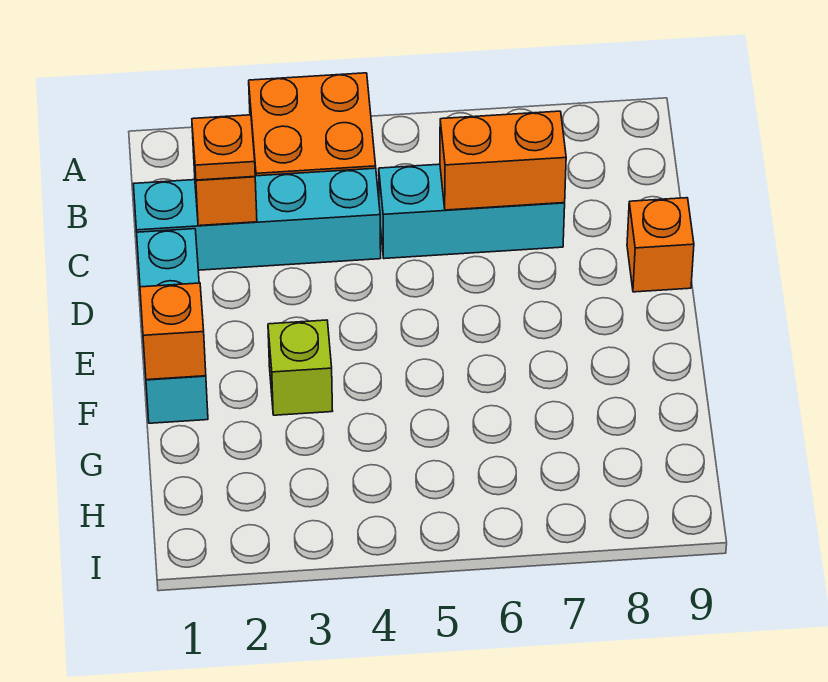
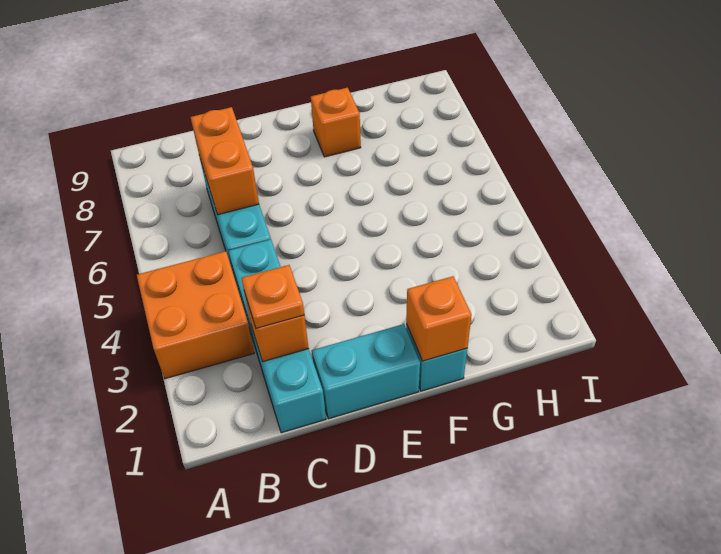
orange 1x1 brick [627,198,694,292] -> orange 1x1 brick moved to [311,88,361,157]
lime 1x1 brick [268,320,333,415] -> none

